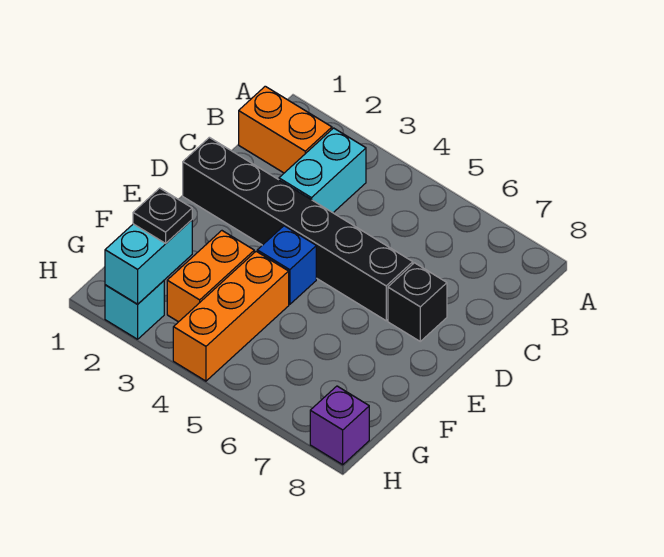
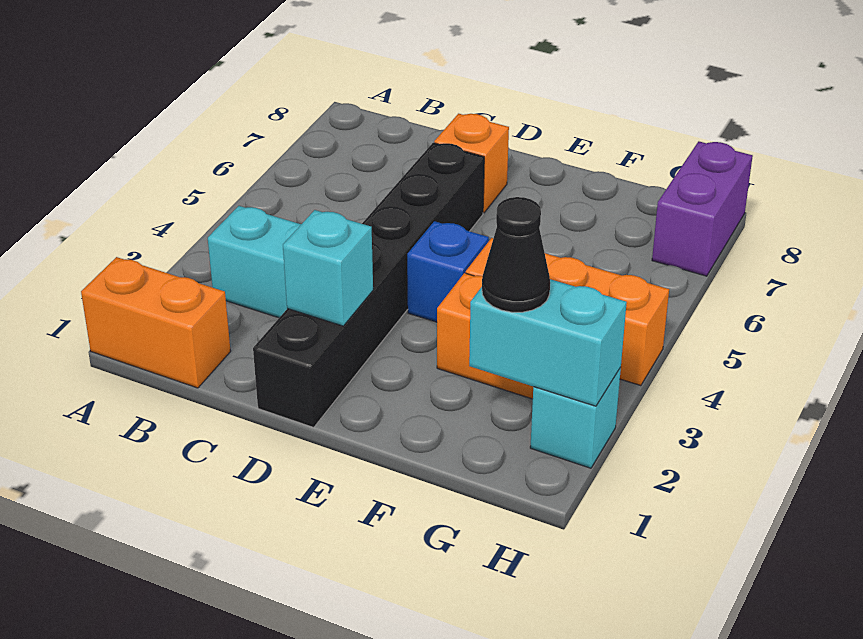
orange 1x2 brick [239,86,332,173] -> orange 1x2 brick turned to [81,257,231,388]
none -> cyan 1x1 brick [283,210,373,326]
black 1x1 brick [388,263,447,341] -> orange 1x1 brick [434,114,509,213]
black 1x1 plate [133,188,192,243] -> black 1x1 cone [482,197,550,312]
purple 1x1 brick [310,386,369,465] -> purple 1x2 brick [652,141,753,276]

